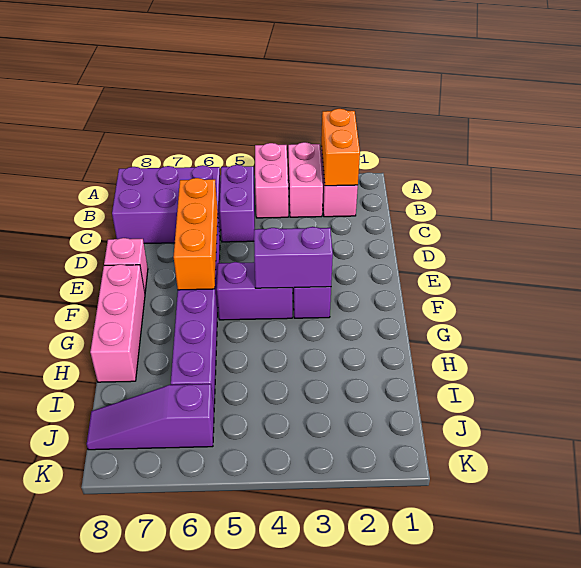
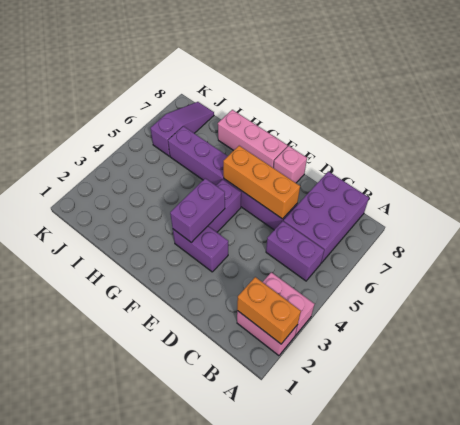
pink 1x2 brick [255,143,288,218] -> none

